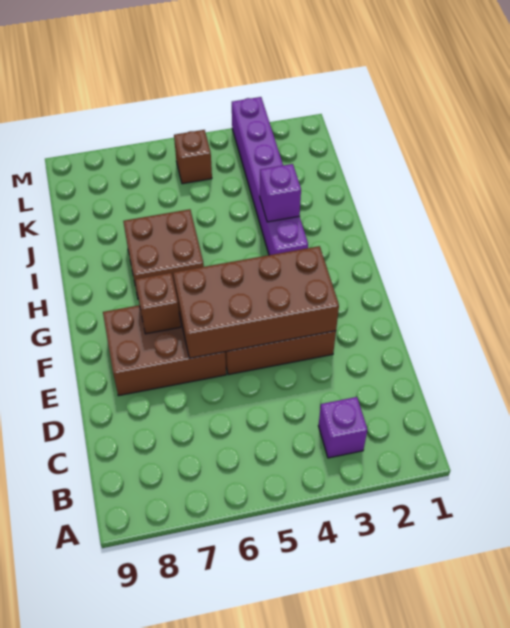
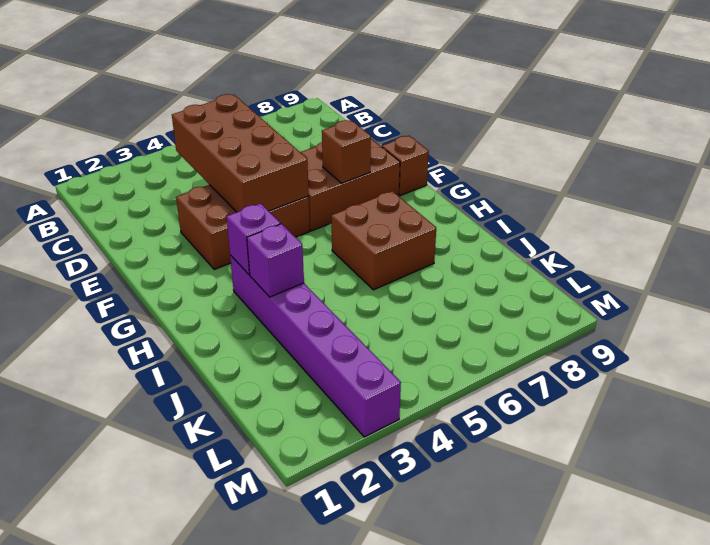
purple 1x1 brick [318,397,367,458] -> purple 1x1 brick moved to [227,203,281,275]
brown 2x4 brick [173,246,339,358] -> brown 2x4 brick turned to [172,94,309,212]
brown 1x1 brick [174,130,212,184] -> brown 1x1 brick moved to [382,136,429,196]

